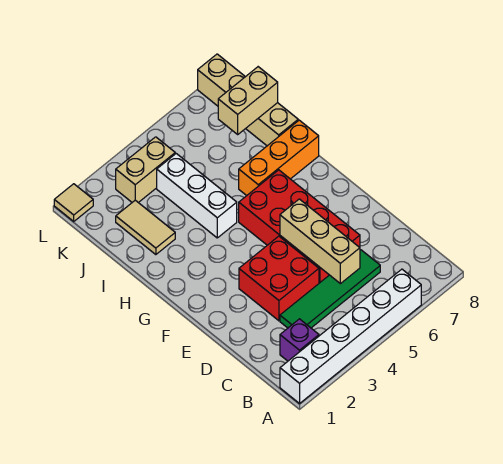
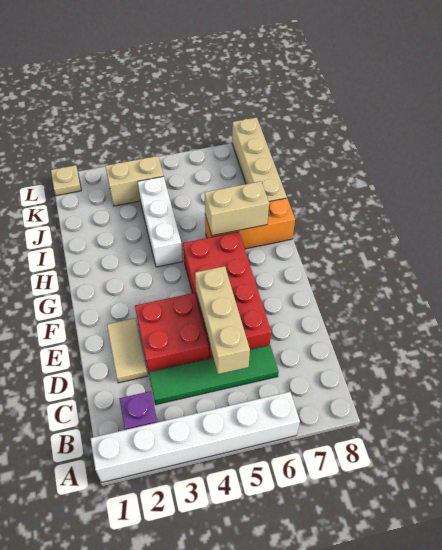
tan 1x2 tile [116,200,175,255] -> tan 1x2 tile moved to [107,318,148,383]
tan 1x2 brick [218,67,278,134] -> tan 1x2 brick moved to [204,181,269,236]
tan 1x1 tile [54,184,93,221] -> tan 1x1 plate [51,165,81,196]

